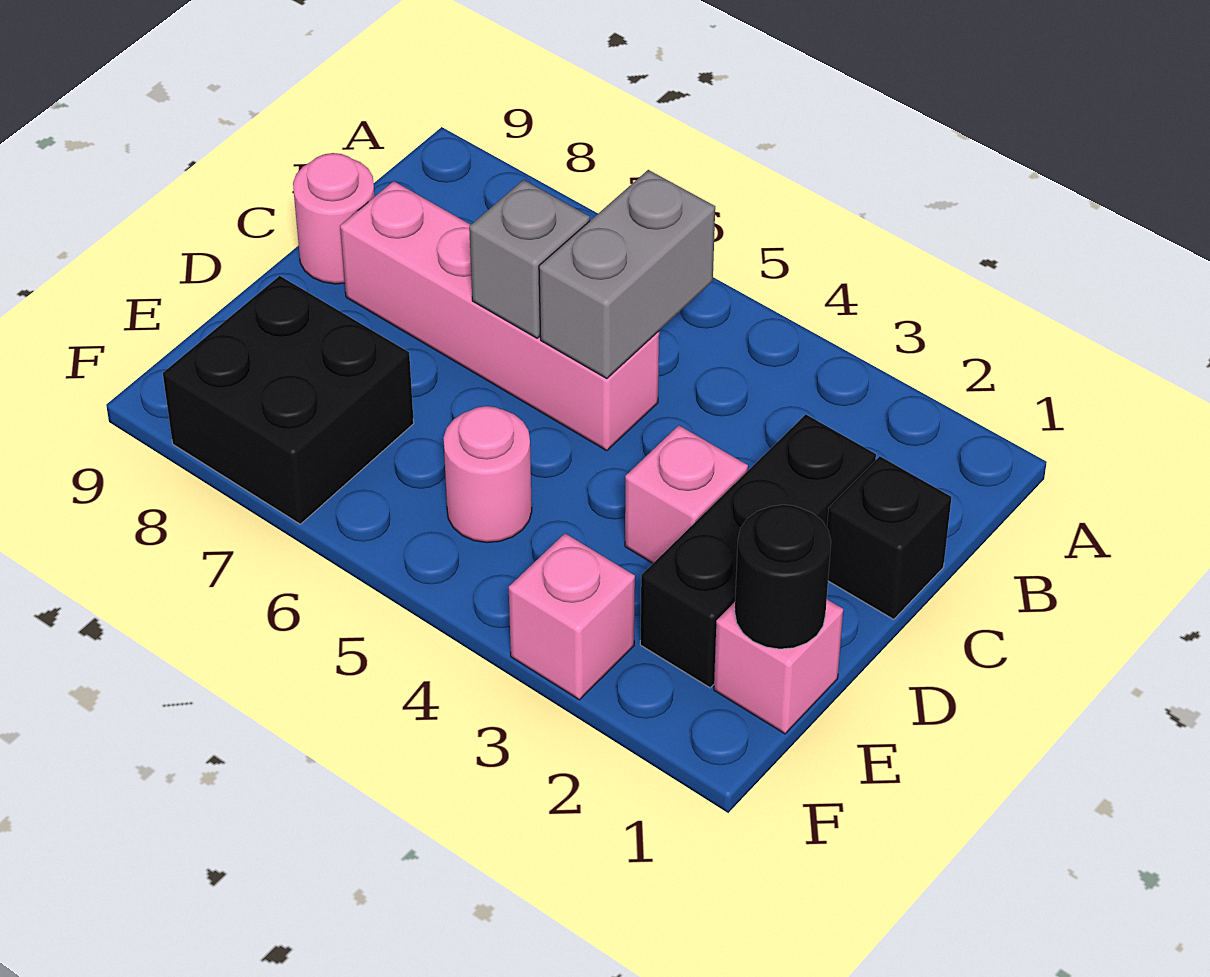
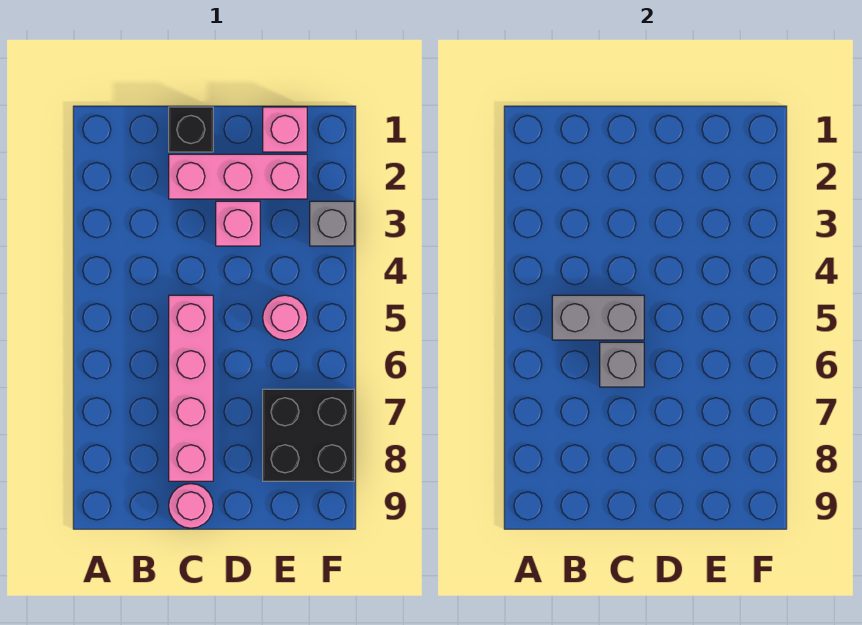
black 1x3 brick [640,414,876,688] -> pink 1x3 brick [169,154,307,199]
black 1x1 round brick [735,505,831,649] -> none
pink 1x1 brick [509,533,635,700] -> grey 1x1 brick [310,201,354,246]

